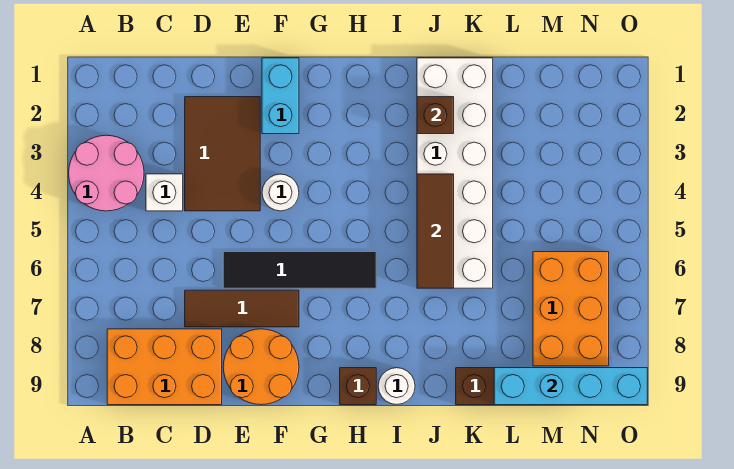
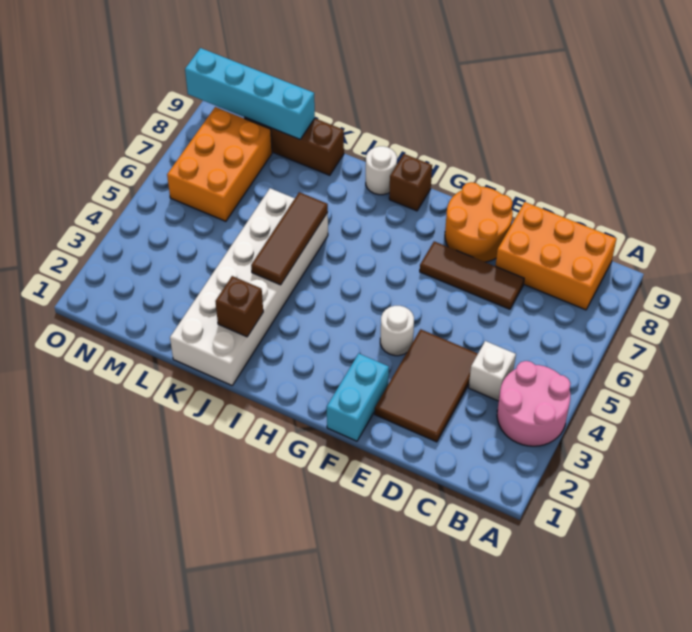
black 1x4 tile [223,252,376,288] -> none

